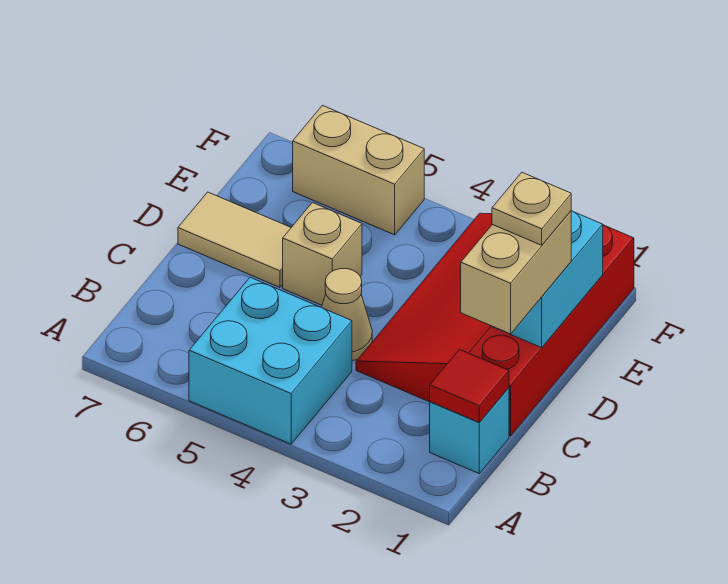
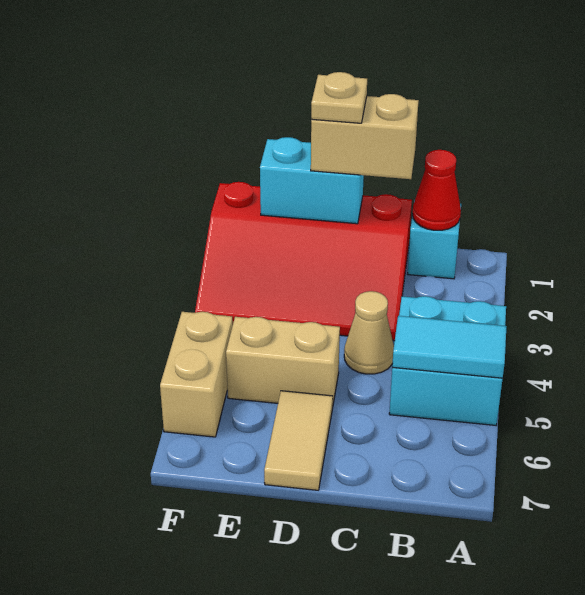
none -> cyan 1x2 tile [392,316,507,378]
red 1x1 tile [430,349,509,423] -> red 1x1 cone [412,150,461,230]
tan 1x1 brick [283,203,362,305] -> tan 1x2 brick [226,317,340,409]

